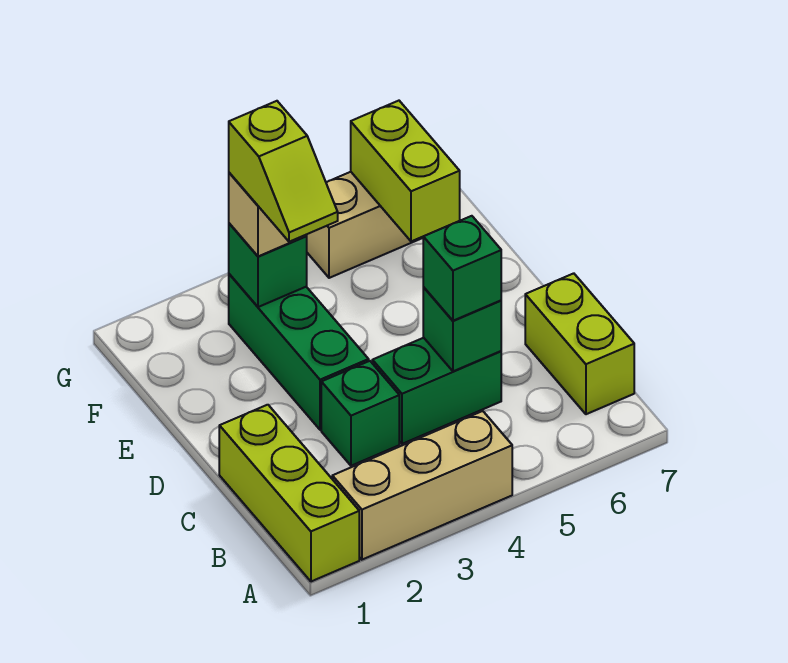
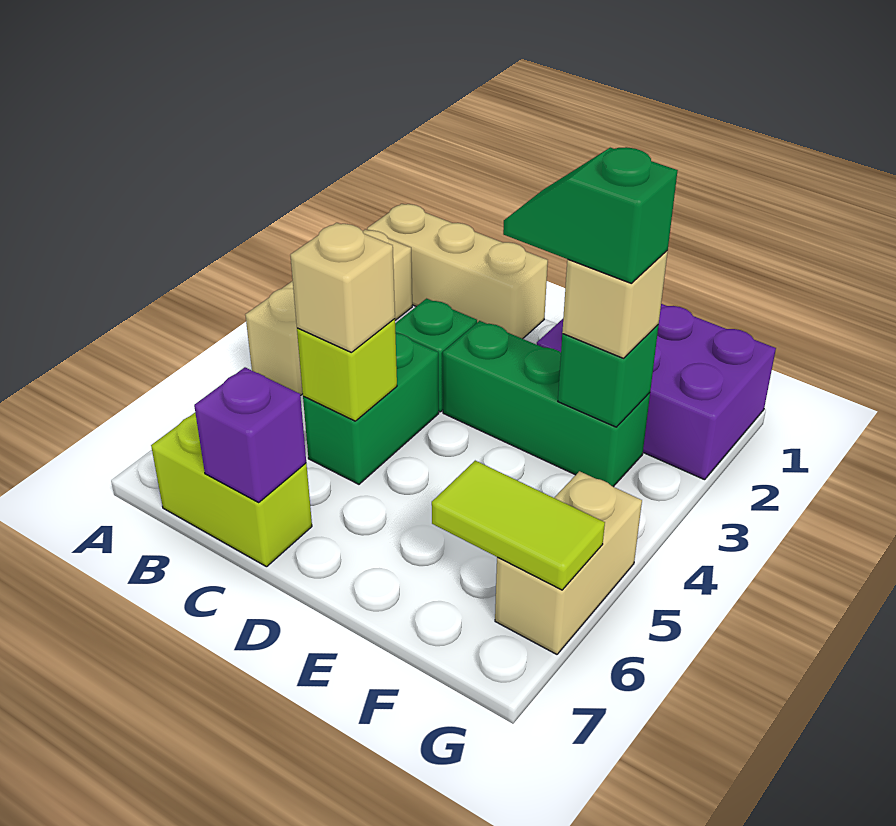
lime 1x3 brick [219,405,359,582] -> tan 1x3 brick [367,204,548,339]
green 1x1 brick [423,287,501,371] -> lime 1x1 brick [297,319,397,421]
green 1x1 brick [423,216,501,321] -> tan 1x1 brick [290,223,395,352]
none -> purple 1x1 brick [194,367,306,502]
none -> purple 2x3 brick [537,304,776,480]
lime 1x2 slope [229,101,338,242] -> green 1x2 slope [503,147,678,283]
lime 1x2 brick [351,101,460,241] -> lime 1x2 tile [432,461,605,590]

